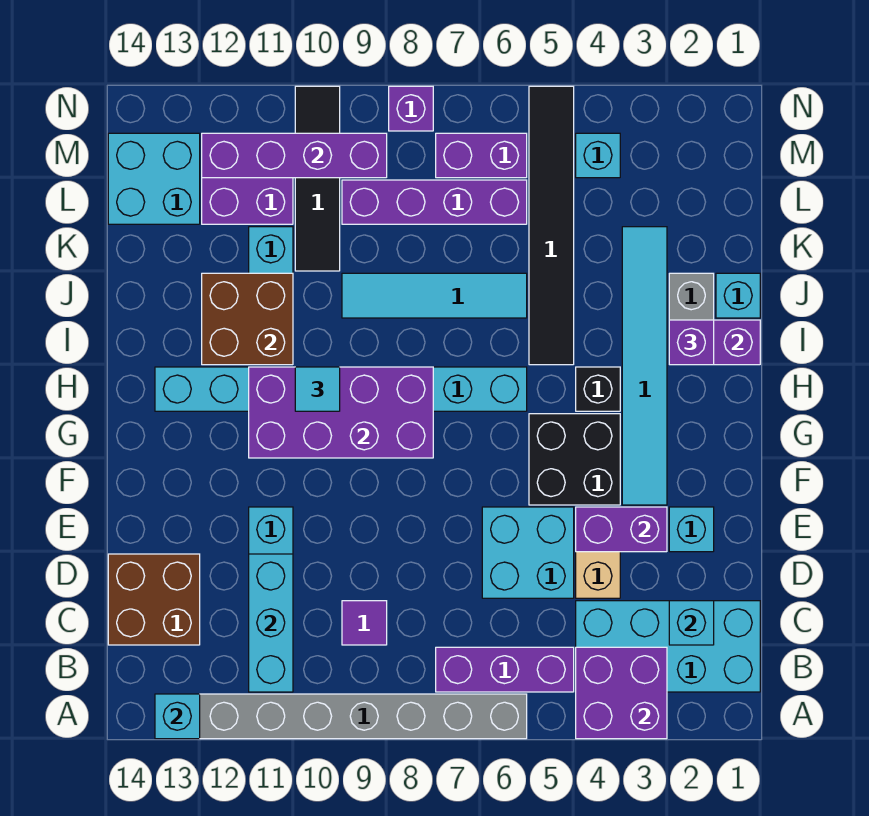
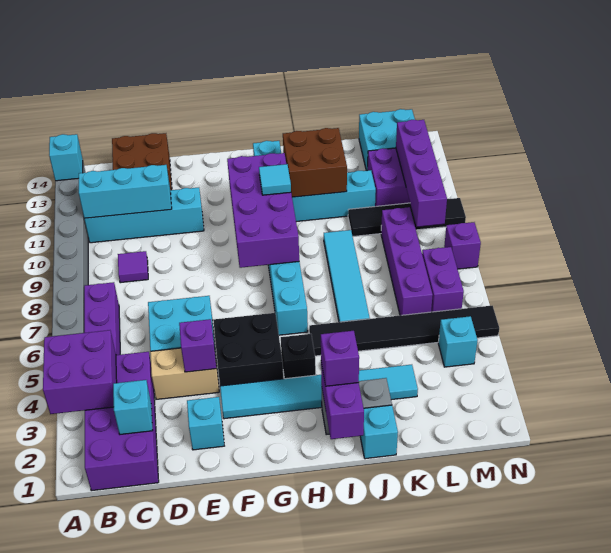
cyan 2x4 brick [576,601,760,692] -> purple 2x4 brick [85,352,159,491]
purple 1x2 brick [576,507,667,552] -> purple 1x1 brick [179,319,216,372]

